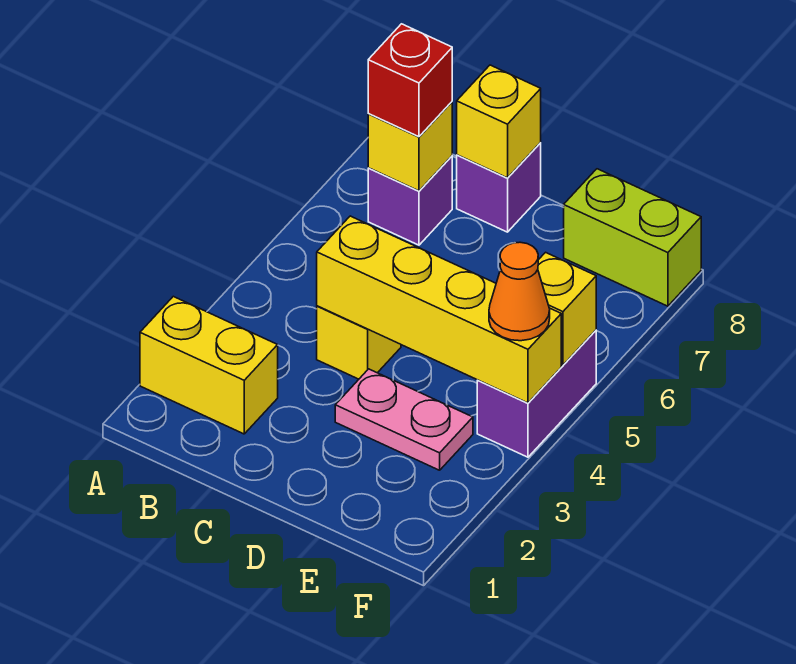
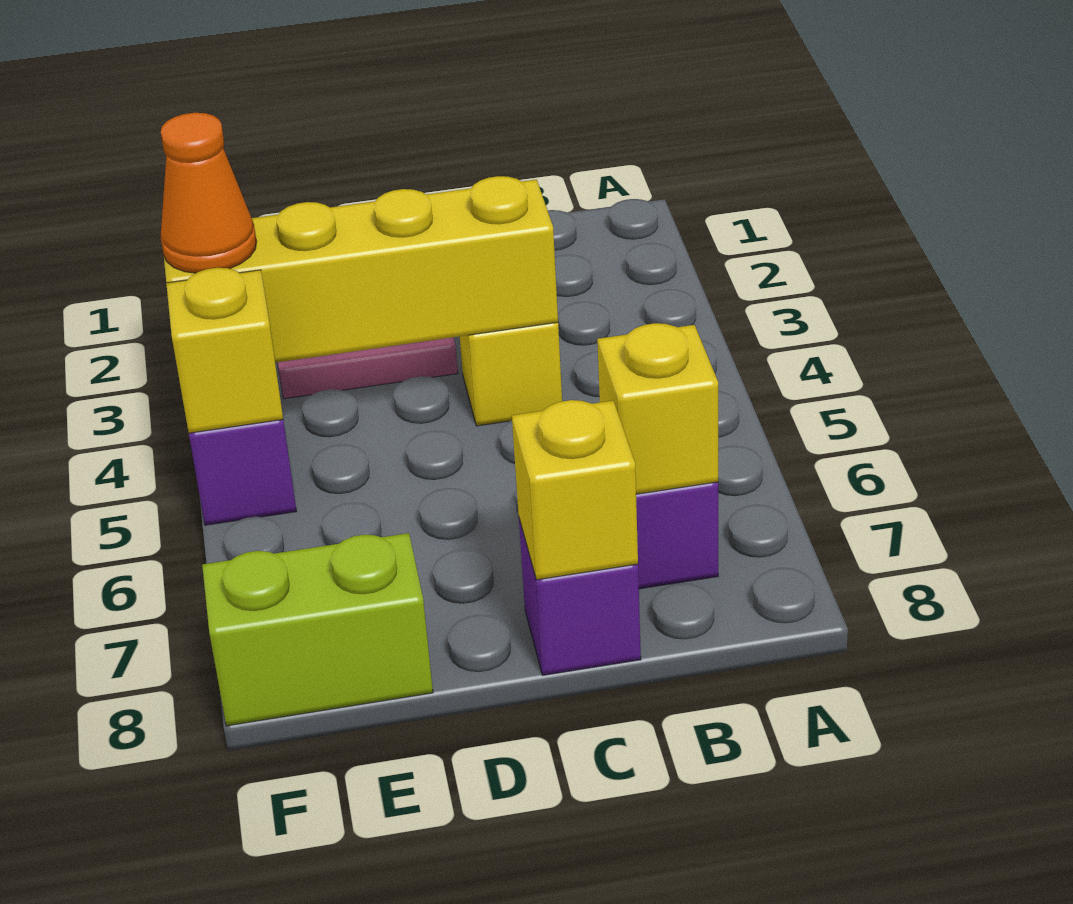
yellow 1x2 brick [140,296,278,434] -> none
red 1x1 brick [368,24,452,137] -> none

